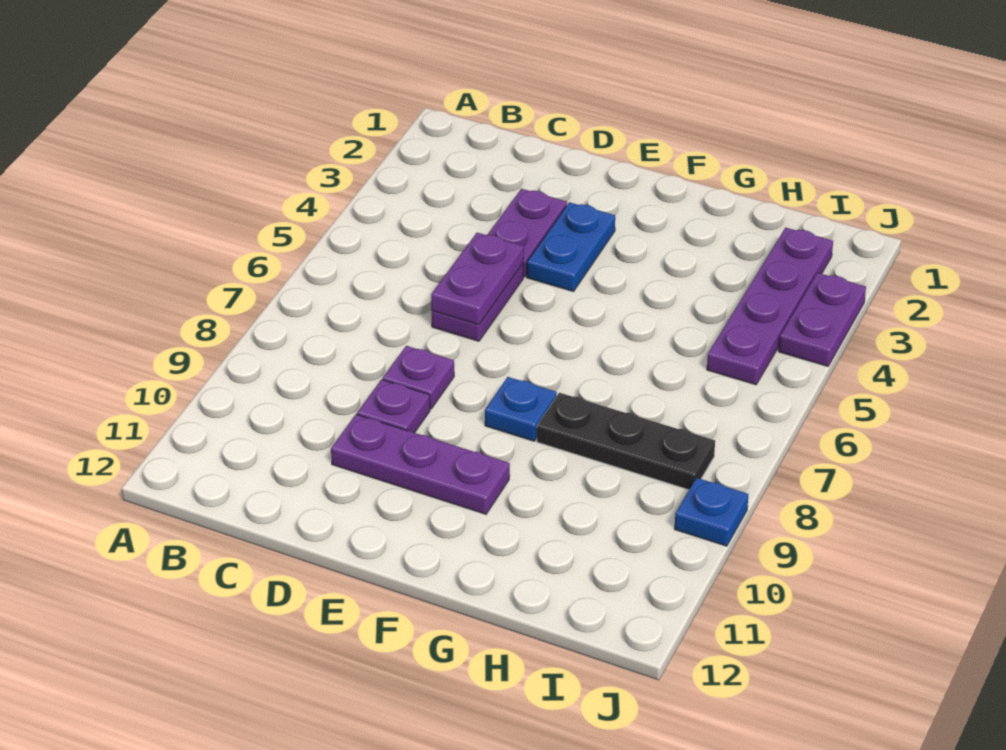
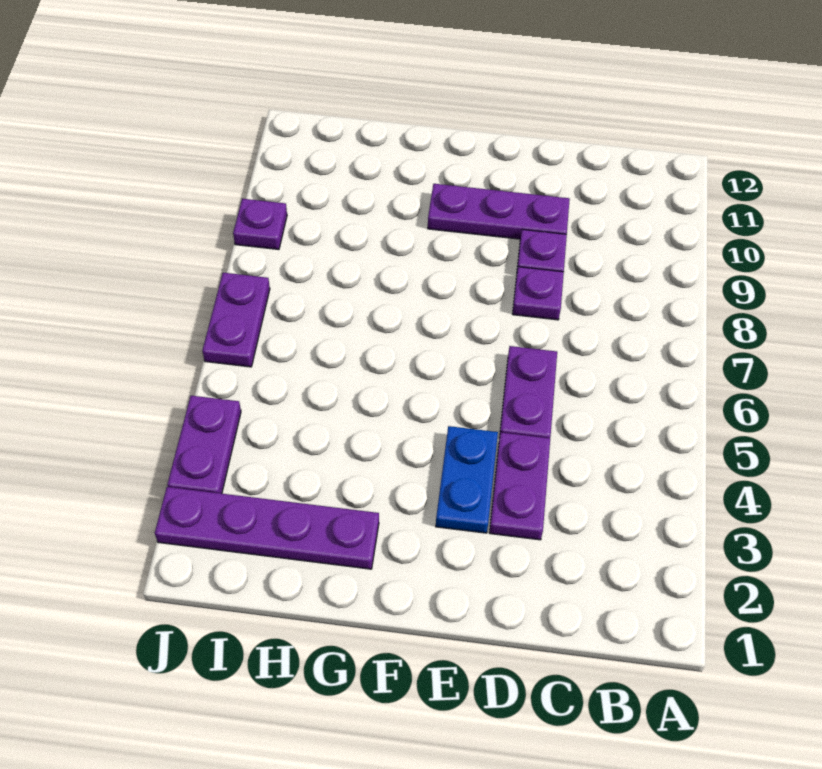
purple 1x2 plate [431,233,524,325] -> purple 1x2 plate moved to [202,273,270,367]
blue 1x1 plate [485,377,557,441] -> none
black 1x3 plate [537,393,715,490] -> none
purple 1x4 plate [707,228,833,385] -> purple 1x4 plate turned to [155,487,379,569]
blue 1x1 plate [675,478,748,546] -> purple 1x1 plate [233,199,287,250]

